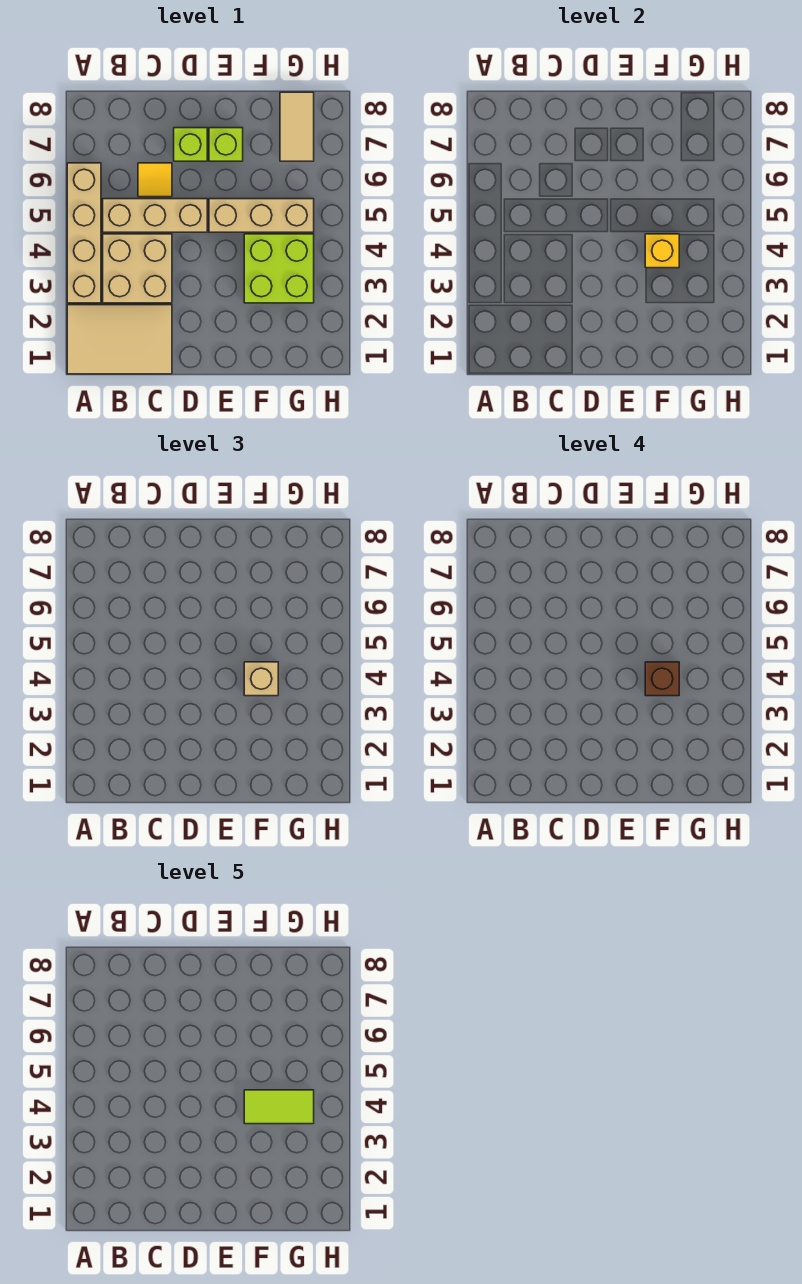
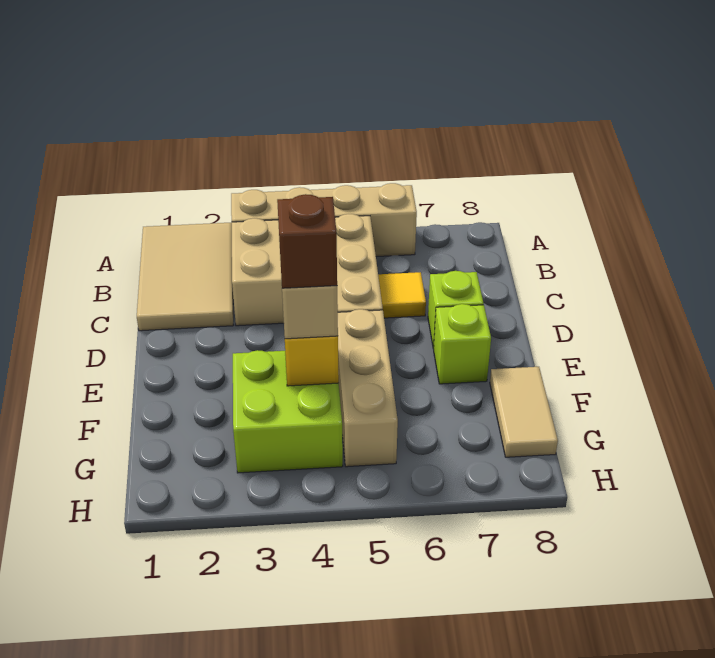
lime 1x2 tile [244,1090,314,1124] -> none
tan 1x2 tile [280,92,314,161] -> tan 1x2 tile turned to [490,367,558,457]

